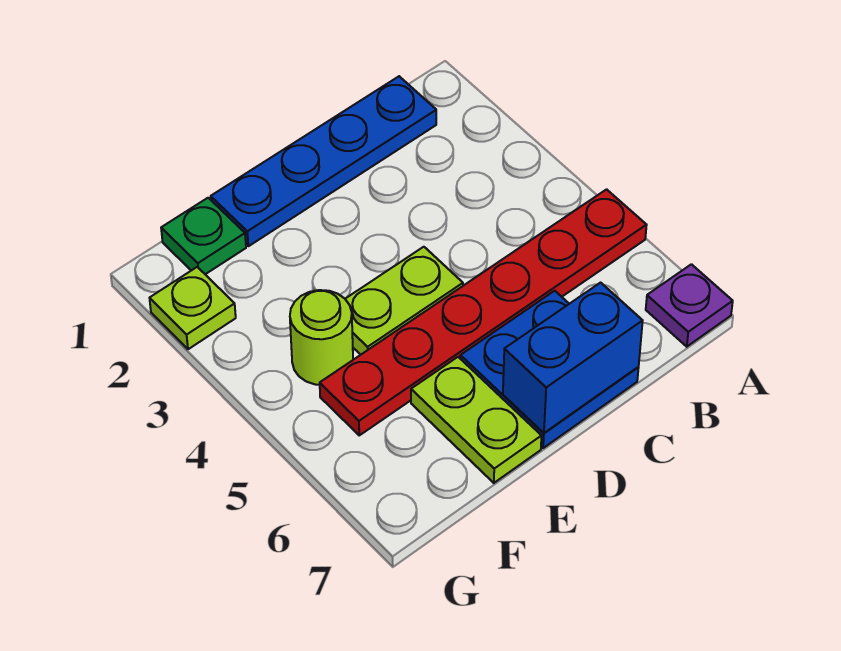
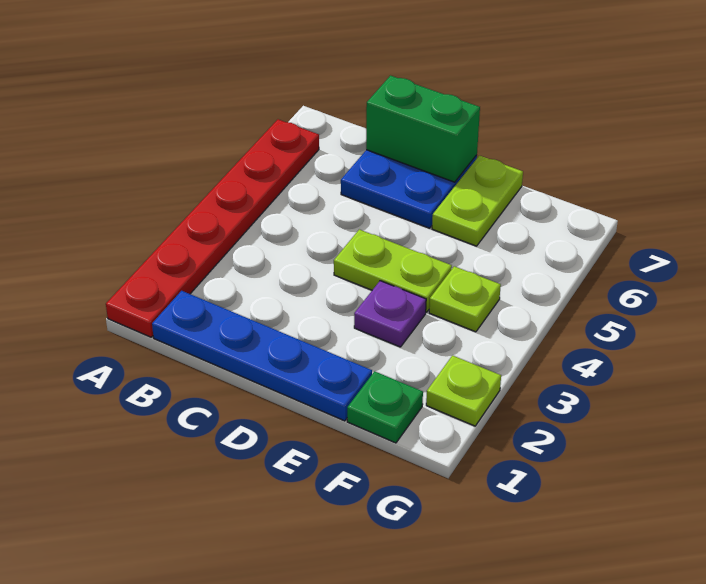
red 1x6 plate [320,189,647,435] -> red 1x6 plate turned to [106,119,319,337]
purple 1x1 plate [646,264,733,347] -> purple 1x1 plate moved to [354,281,426,347]
blue 1x2 brick [503,283,643,433] -> green 1x2 brick [366,76,480,182]
lime 1x1 round brick [290,290,353,385] -> lime 1x1 plate [429,266,501,332]

